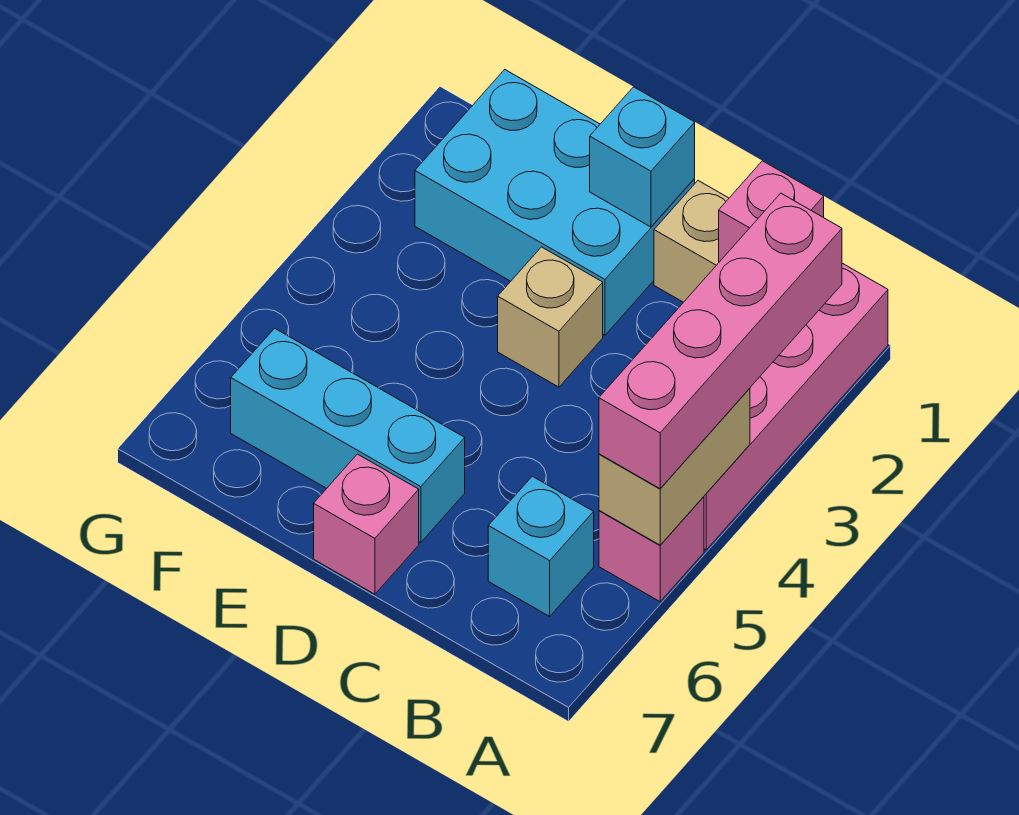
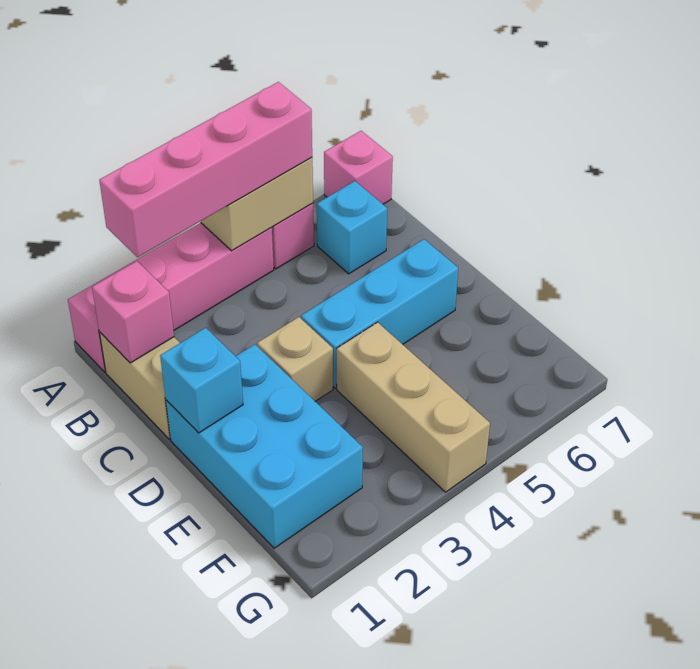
cyan 1x3 brick [231,328,465,542] -> cyan 1x3 brick turned to [301,239,458,388]
pink 1x1 brick [314,454,419,594] -> pink 1x1 brick moved to [324,131,393,204]
none -> tan 1x3 brick [337,322,490,492]

